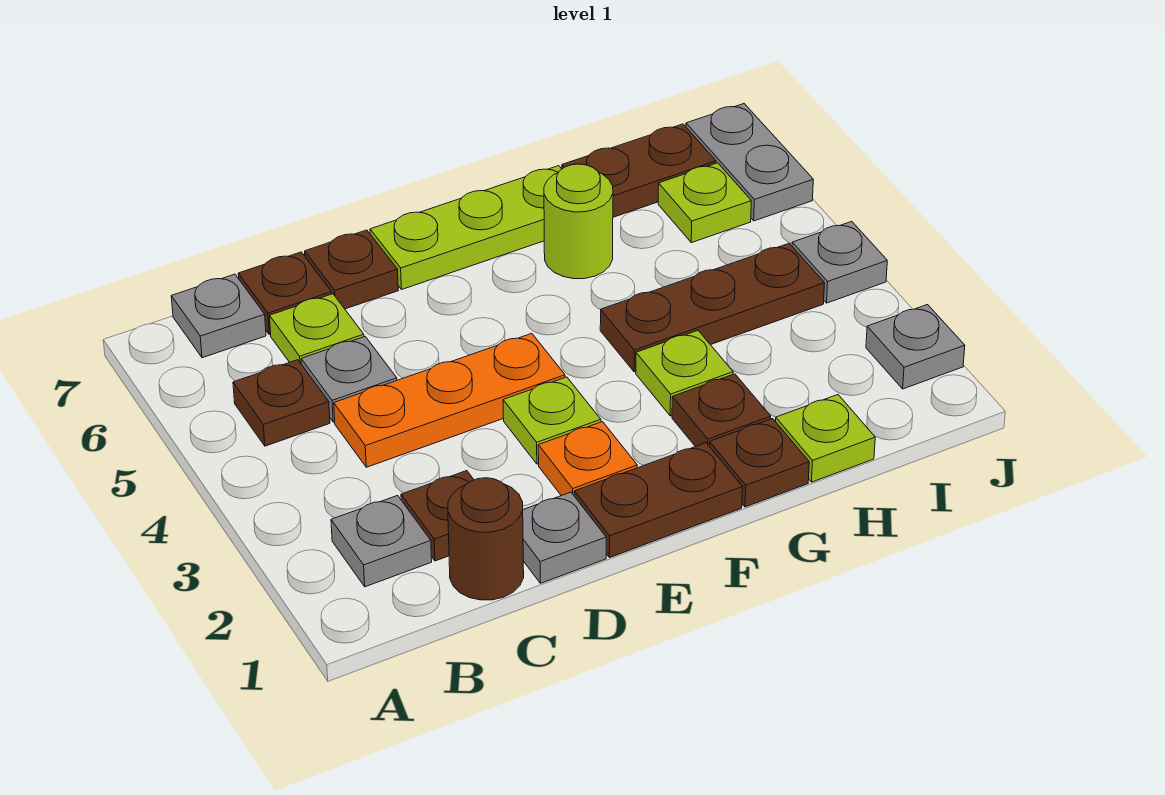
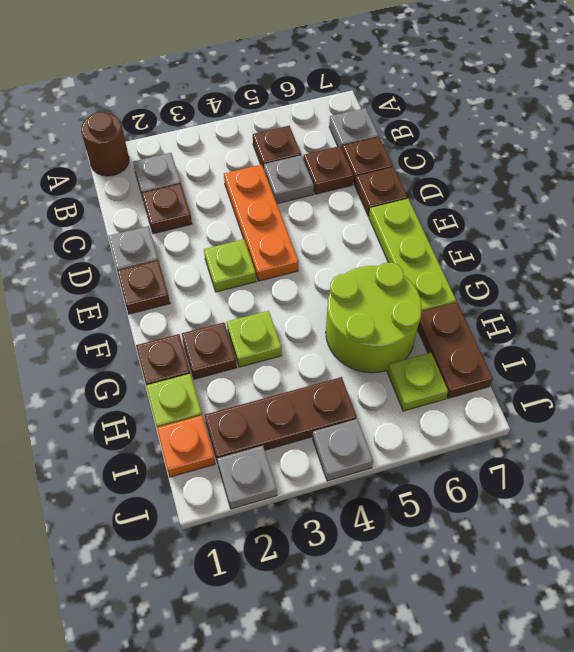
brown 1x1 round brick [448,478,524,600] -> brown 1x1 round brick moved to [81,112,129,176]
lime 1x1 plate [270,294,364,364] -> brown 1x1 plate [303,146,354,194]
brown 1x2 plate [574,443,742,558] -> brown 1x1 plate [117,260,170,314]
orange 1x1 plate [538,422,637,496] -> orange 1x1 plate moved to [157,415,215,477]
brown 1x3 plate [600,243,825,372] -> brown 1x3 plate turned to [205,377,357,462]
lime 1x1 round brick [544,164,613,279] -> lime 2x2 round brick [326,262,422,373]
grey 1x2 plate [686,104,813,221] -> none

